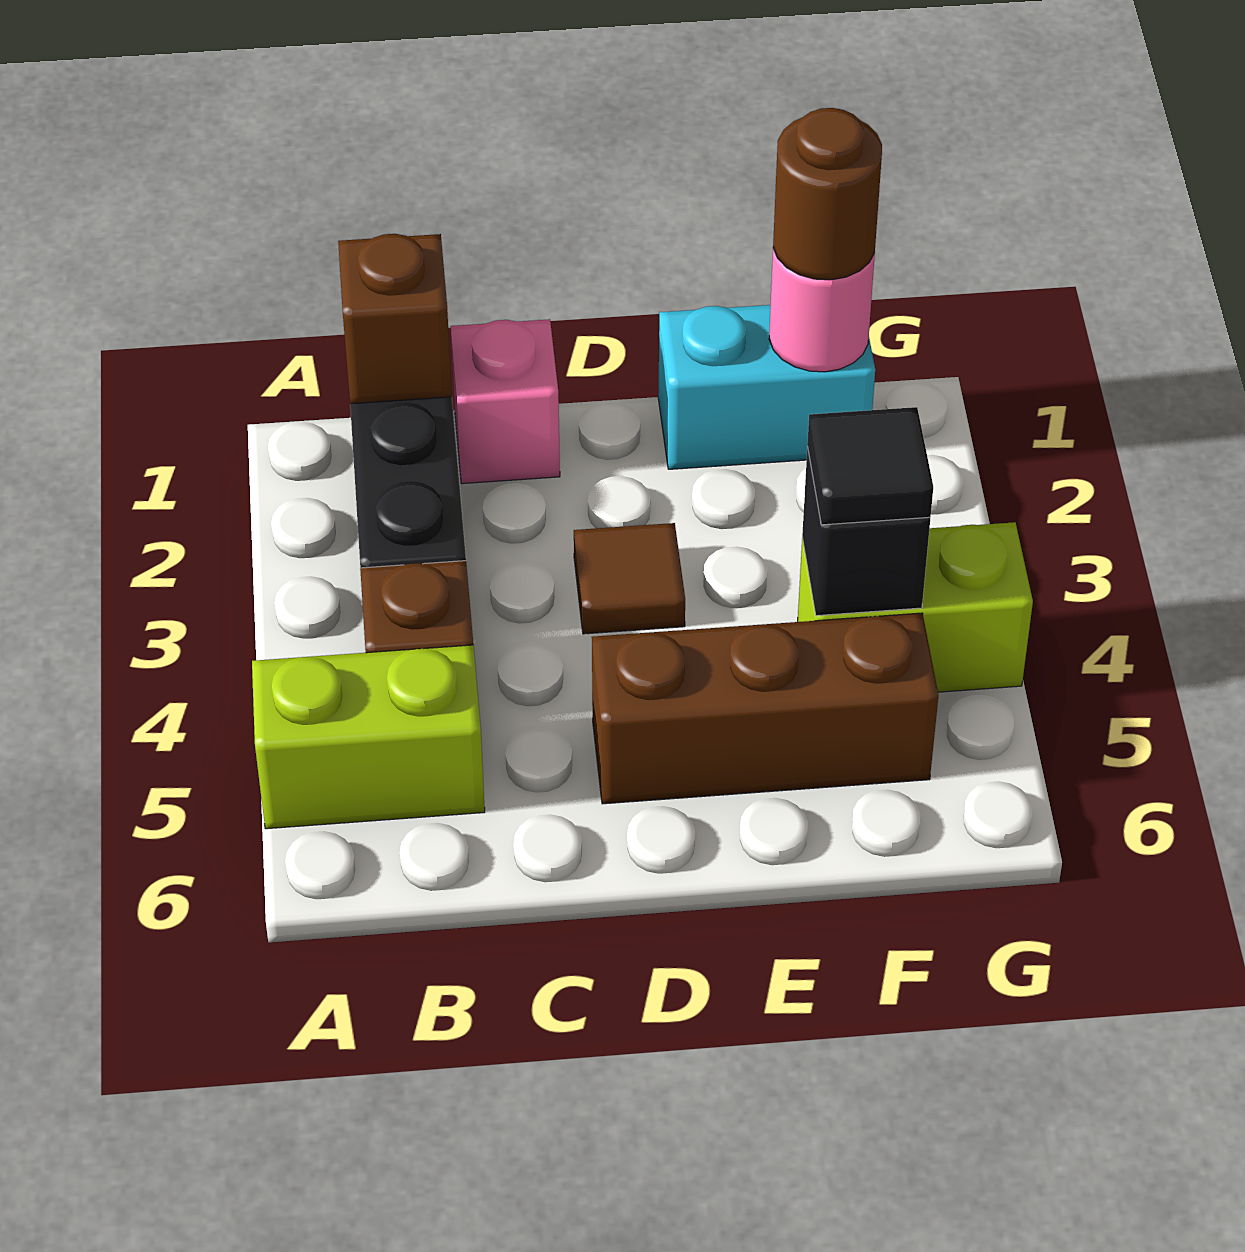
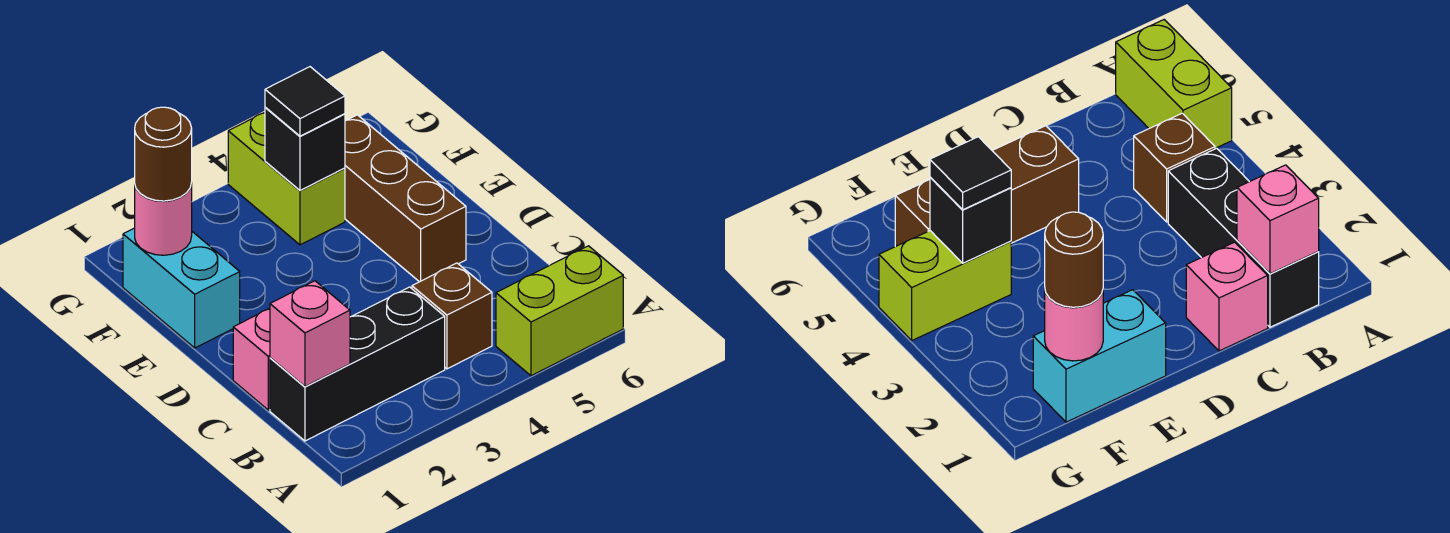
lime 1x2 brick [252,645,485,829] -> lime 1x2 brick turned to [496,246,623,376]
brown 1x1 brick [338,234,452,404] -> pink 1x1 brick [270,281,350,387]
brown 1x1 tile [574,523,685,634] -> none

